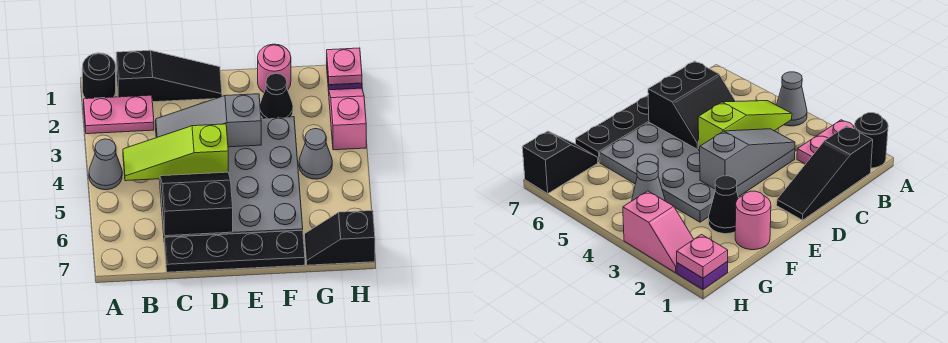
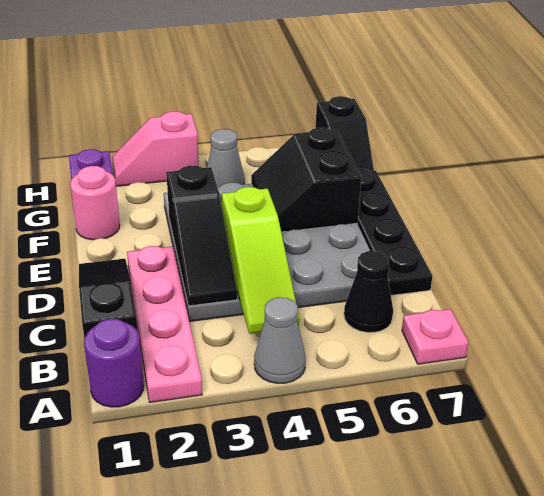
black 1x1 round brick [82,53,116,99] -> purple 1x1 round brick [84,319,144,407]
pink 1x2 plate [84,95,154,134] -> pink 1x4 plate [127,246,202,402]
grey 1x3 slope [156,94,261,147] -> black 1x3 slope [166,166,237,306]
black 2x2 slope [160,172,233,236] -> black 2x2 slope moved to [251,128,361,232]
black 1x1 cone [260,73,293,118] -> black 1x1 cone moved to [344,251,393,333]
pink 1x1 plate [327,48,362,85] -> pink 1x1 plate moved to [402,309,469,364]

